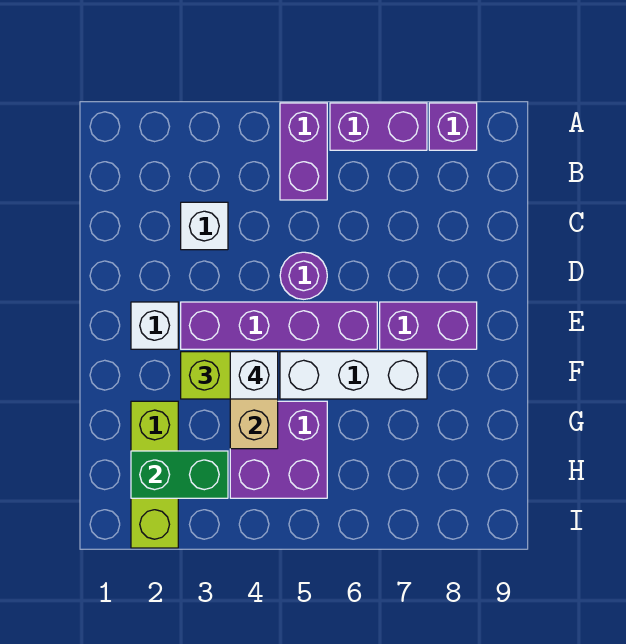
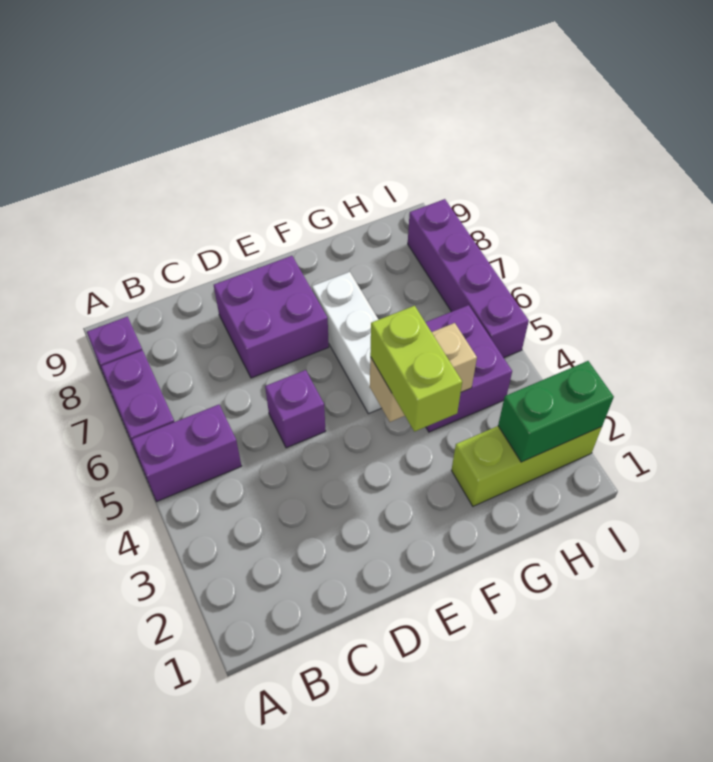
white 1x1 brick [181,202,228,250] -> none
purple 1x1 round brick [280,252,327,299] -> purple 1x1 brick [265,370,326,448]
white 1x1 brick [131,302,178,349] -> none
purple 1x4 brick [181,302,377,349] -> purple 1x4 brick moved to [408,199,529,358]
purple 1x2 brick [380,302,477,349] -> purple 2x2 brick [214,256,329,378]
white 1x1 brick [230,352,278,399] -> none
green 1x2 brick [131,451,228,498] -> green 1x2 brick turned to [498,361,614,462]

